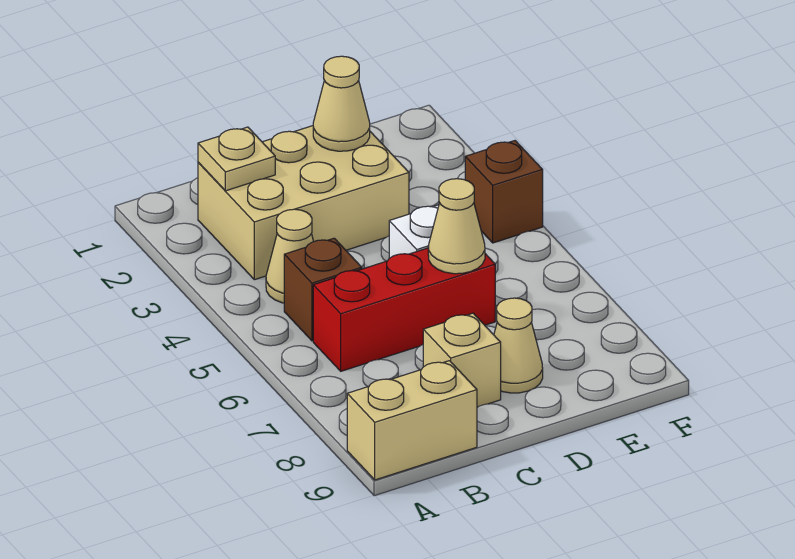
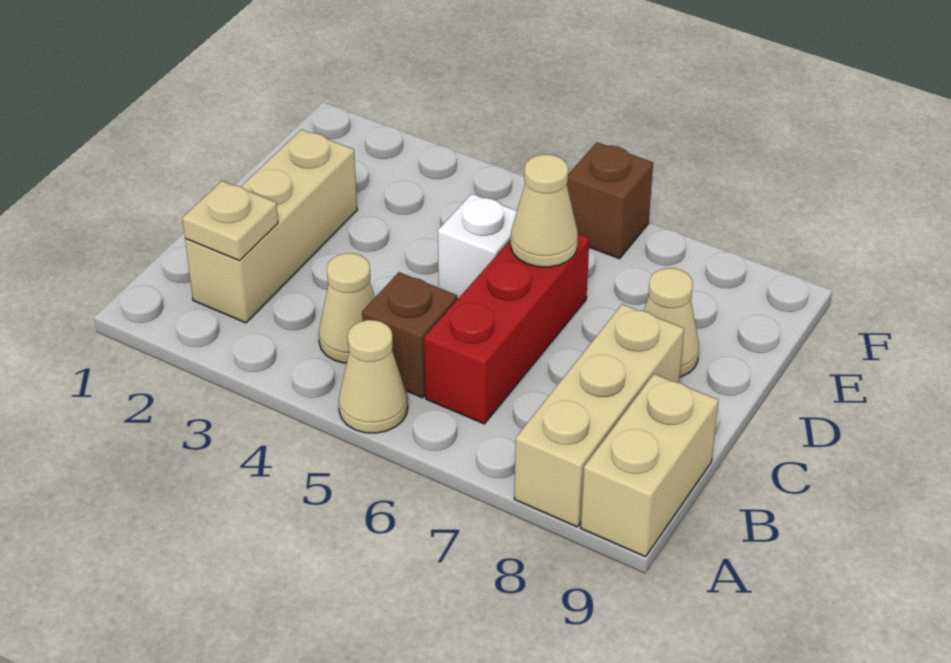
tan 2x3 brick [198,126,409,280] -> tan 1x3 brick [185,130,357,323]
tan 1x1 brick [423,313,501,407] -> tan 1x3 brick [514,304,684,527]
tan 1x1 cone [313,56,370,151] -> tan 1x1 cone moved to [339,320,408,433]
brown 1x1 brick [465,141,543,243] -> brown 1x1 brick moved to [567,142,653,259]

